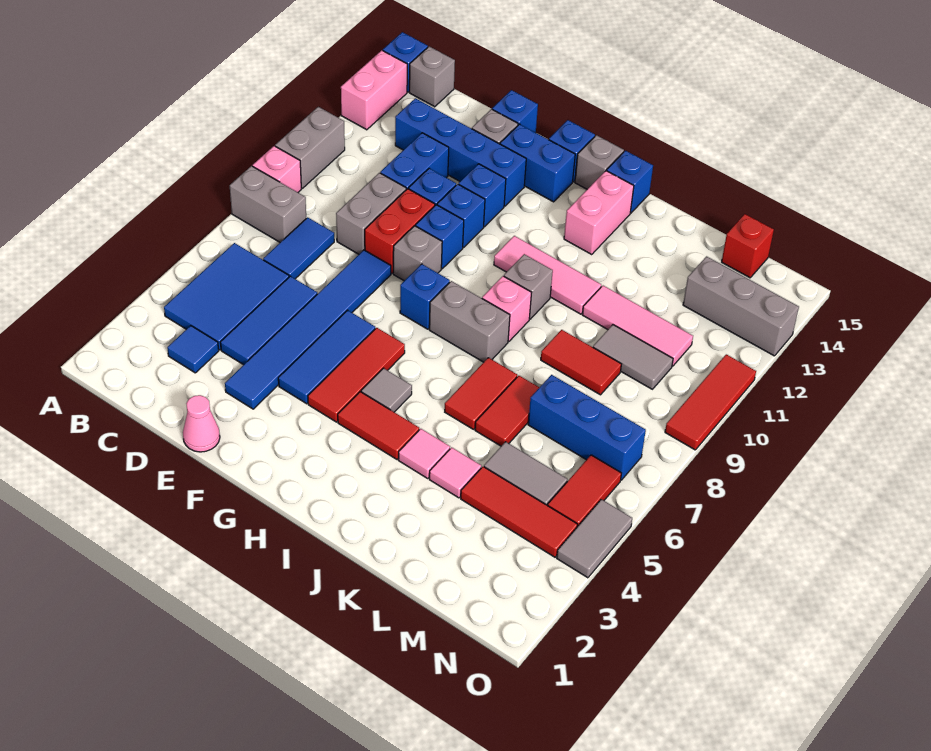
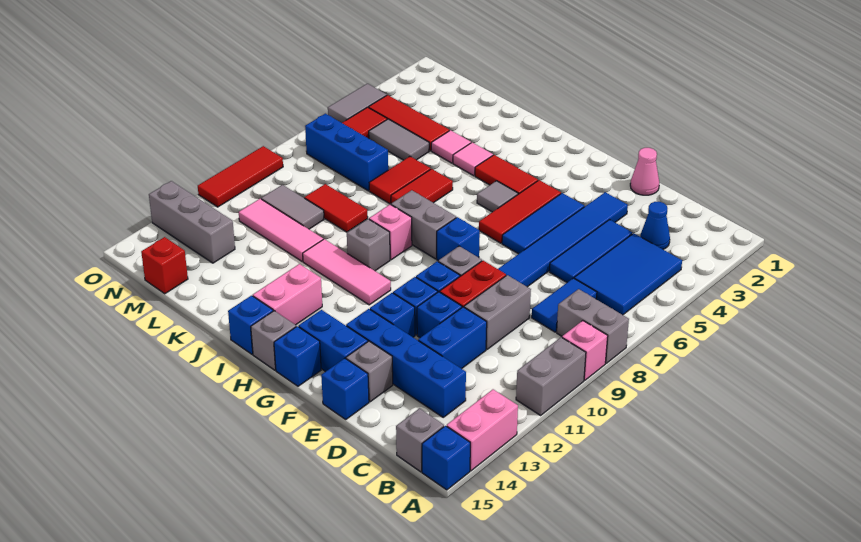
blue 1x1 tile [167,326,219,373] -> blue 1x1 cone [640,202,670,250]

